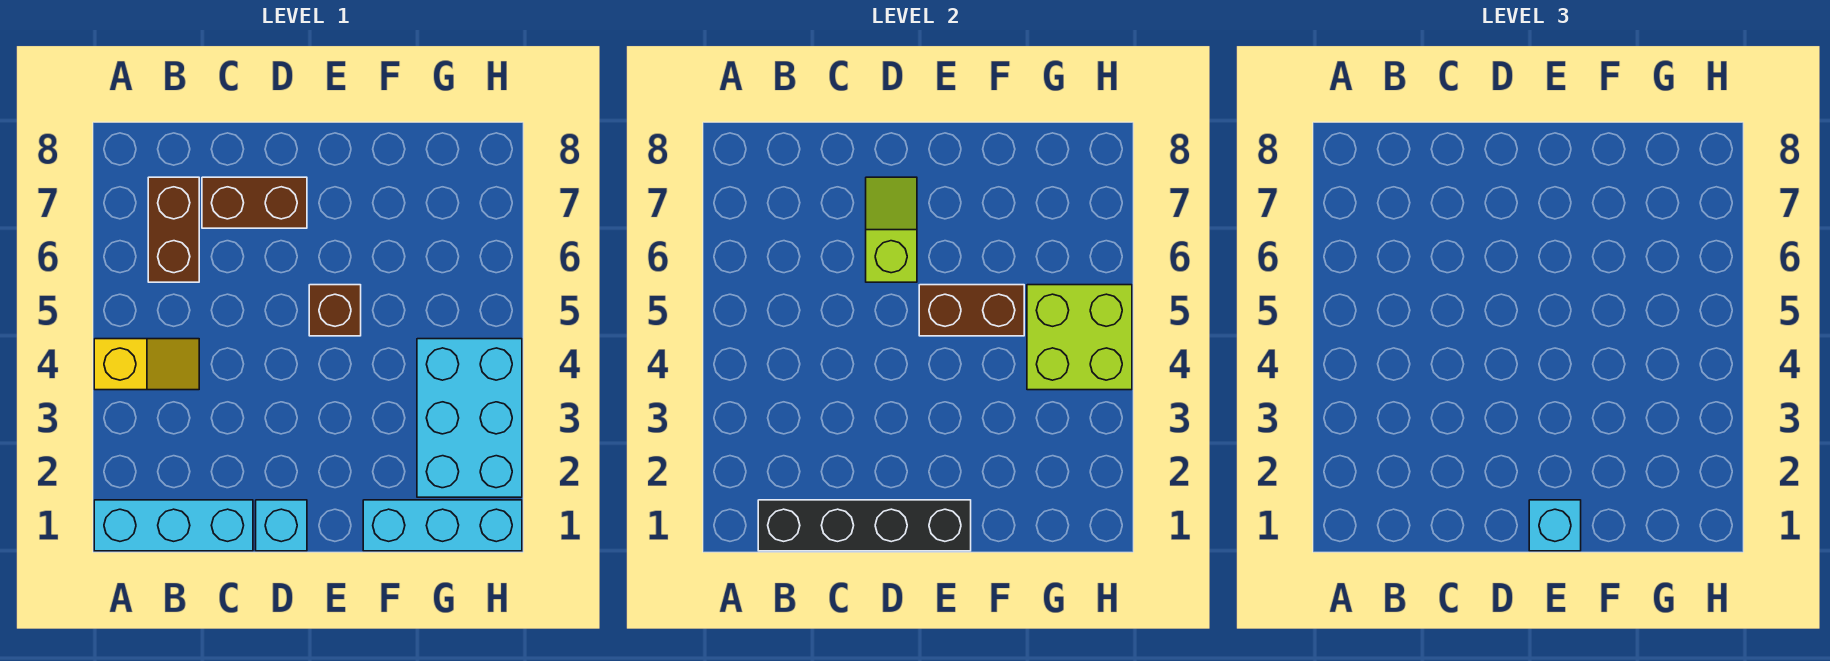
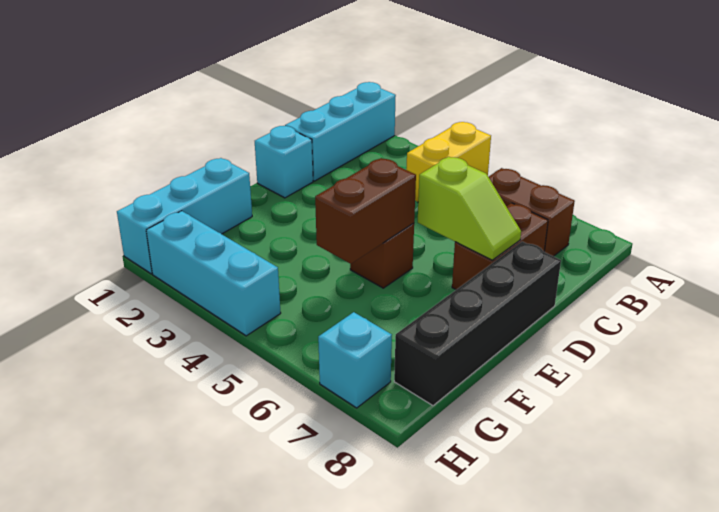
yellow 1x2 slope [94,339,199,390] -> yellow 1x2 brick [406,122,491,202]
black 1x4 brick [758,500,971,551] -> black 1x4 brick moved to [394,241,561,406]
cyan 1x1 brick [1529,500,1581,551] -> cyan 1x1 brick moved to [318,312,392,408]
cyan 2x3 brick [417,339,522,497] -> cyan 1x3 brick [146,211,281,336]
lime 2x2 brick [1027,285,1132,390] -> none

